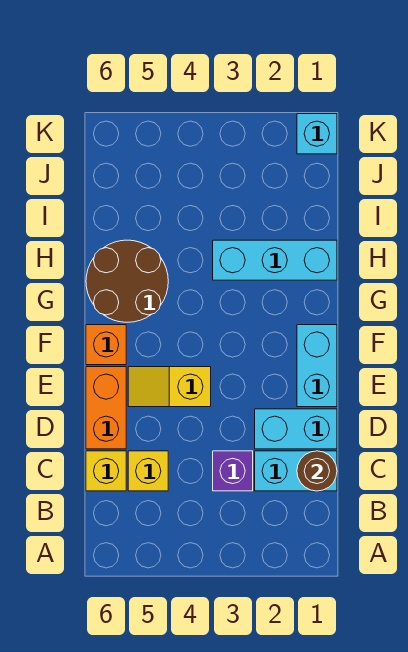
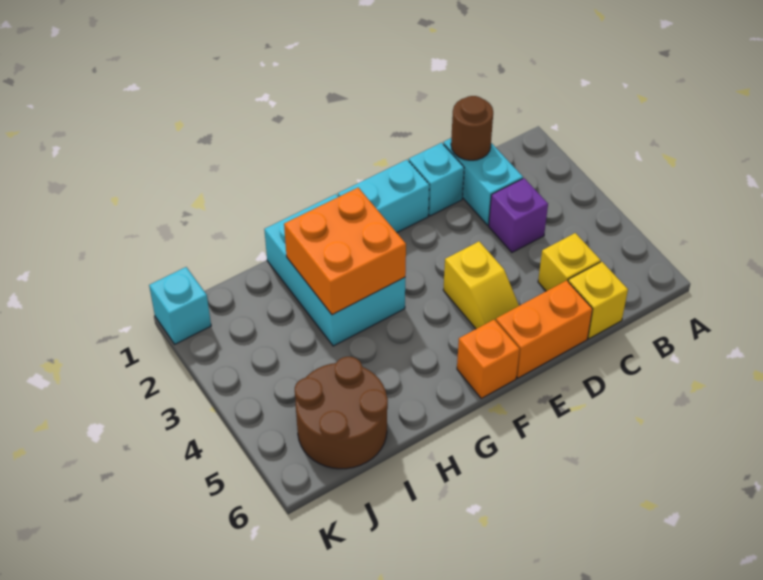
cyan 1x2 brick [255,409,337,449] -> cyan 1x1 brick [409,143,464,216]
none -> orange 2x2 brick [284,188,406,315]
brown 2x2 round brick [86,240,168,322] -> brown 2x2 round brick moved to [295,357,388,469]
cyan 1x3 brick [213,240,337,280] -> cyan 2x3 brick [264,194,405,346]

